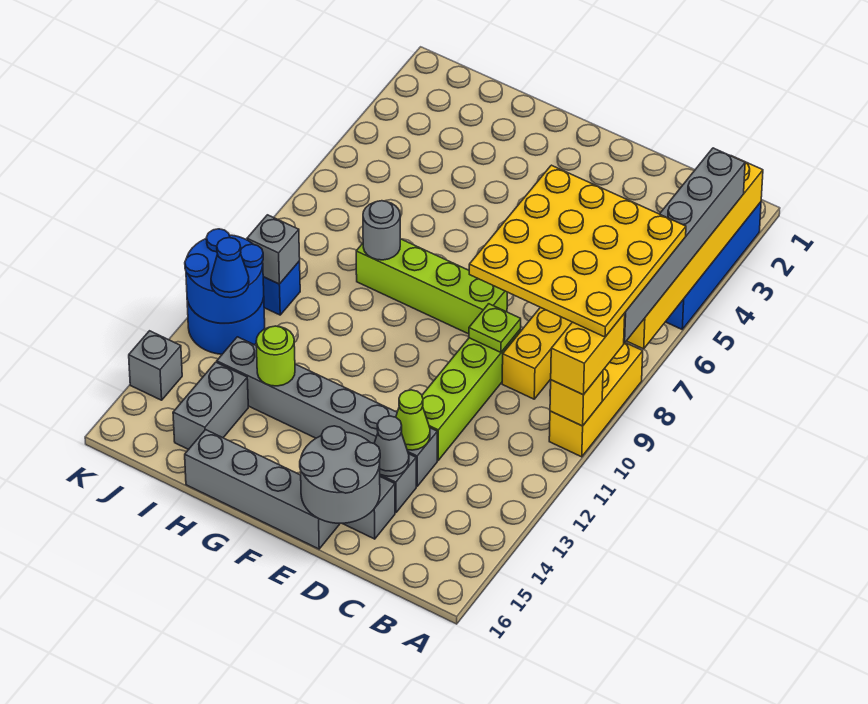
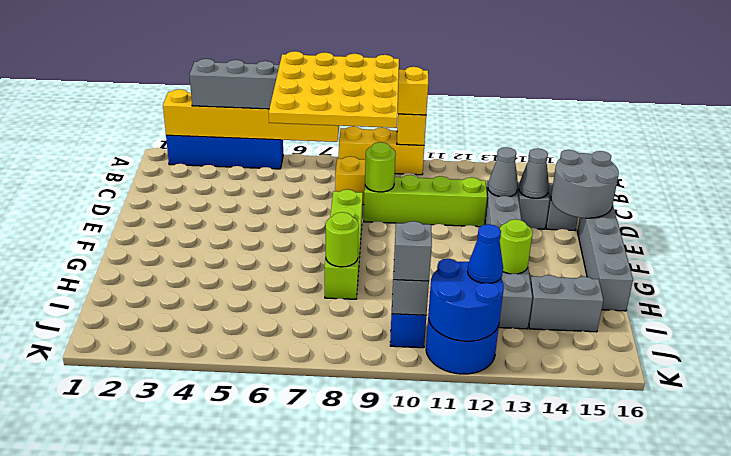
lime 1x1 plate [469,304,521,352] -> lime 1x1 round brick [365,142,396,192]
lime 1x1 cone [396,390,430,450] -> grey 1x1 cone [488,147,518,197]
grey 1x1 round brick [363,201,400,260] -> lime 1x1 round brick [326,212,359,267]
grey 1x1 brick [129,331,182,400] -> grey 1x1 brick moved to [394,221,432,281]

